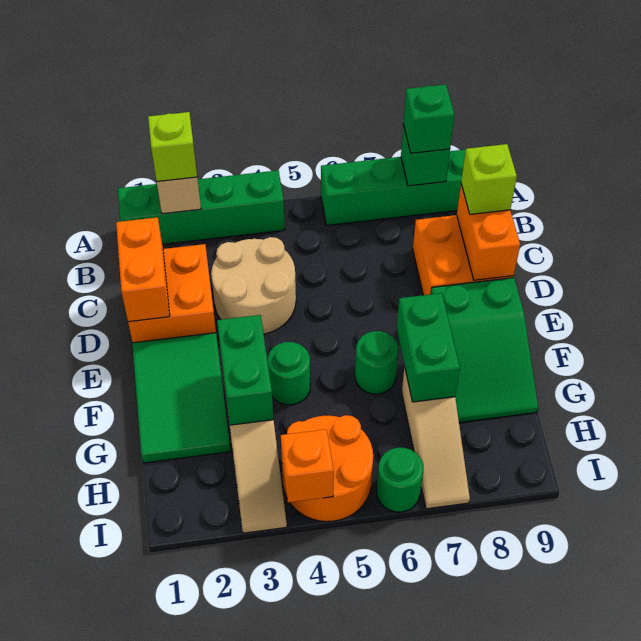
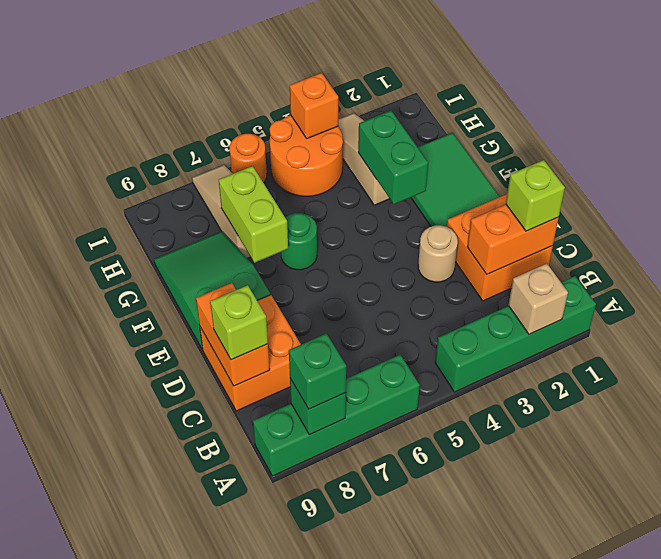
lime 1x1 brick [148,112,197,181] -> lime 1x1 brick moved to [506,160,565,231]
orange 1x2 brick [116,217,170,322] -> orange 1x2 brick turned to [467,204,559,274]
tan 2x2 round brick [211,237,296,334] -> tan 1x1 round brick [418,225,458,282]
green 1x1 round brick [268,342,310,405] -> none
green 1x2 brick [397,293,460,402] -> lime 1x2 brick [219,166,288,263]
green 1x1 round brick [377,448,423,512] -> orange 1x1 round brick [230,134,267,183]

